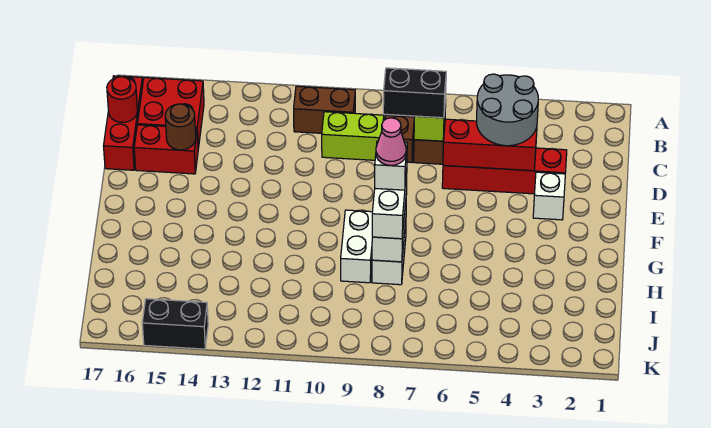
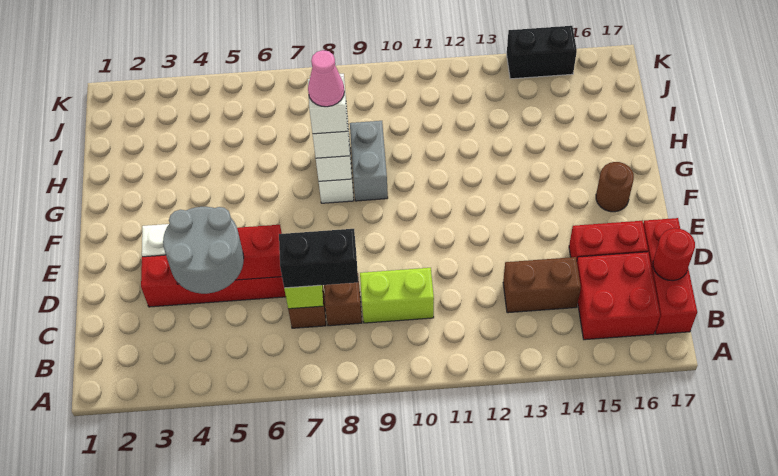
brown 1x2 brick [294,86,355,133] -> brown 1x2 brick moved to [503,257,581,313]
brown 1x1 round brick [165,104,196,150] -> brown 1x1 round brick moved to [596,162,634,212]
white 1x2 brick [341,210,372,283] -> grey 1x2 brick [350,121,388,201]

